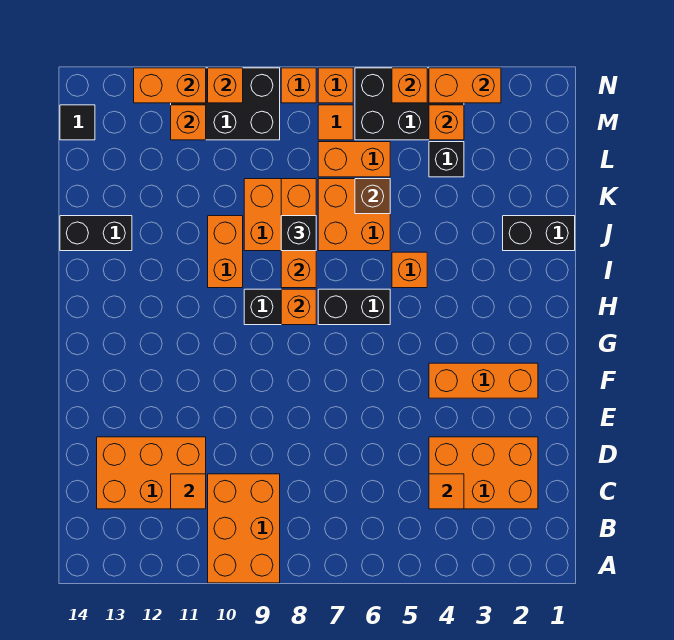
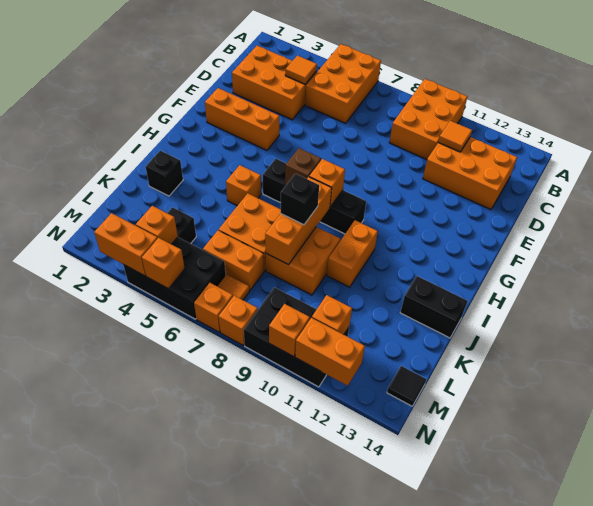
none -> orange 2x3 brick [305,44,381,123]
black 1x2 brick [503,216,575,251] -> black 1x1 brick [146,151,183,196]
brown 1x1 brick [355,179,390,214] -> brown 1x1 brick moved to [285,148,321,185]

